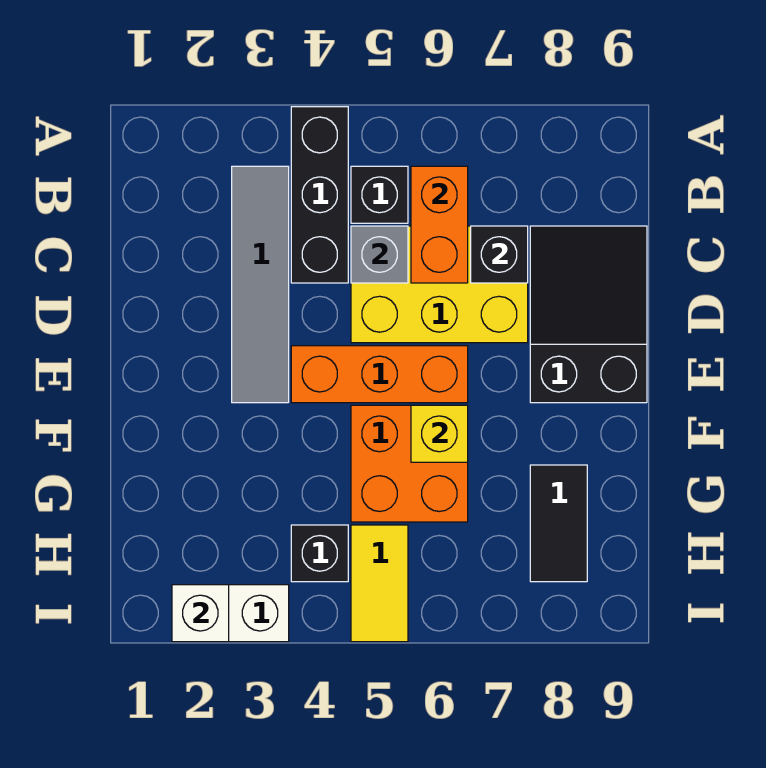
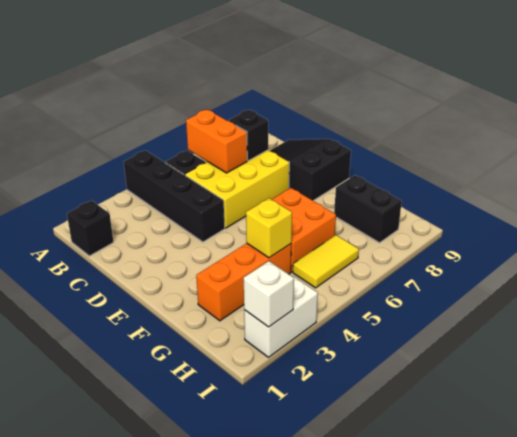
black 1x3 brick [291,107,348,283] -> black 1x4 brick [124,150,225,242]
grey 1x4 tile [232,166,289,403] -> none
grey 1x1 brick [351,226,408,283] -> none
orange 1x3 brick [291,346,468,403] -> orange 1x3 brick moved to [196,243,291,321]
yellow 1x1 brick [411,405,468,462] -> yellow 1x1 brick moved to [246,198,292,258]
black 1x2 tile [530,465,587,582] -> black 1x2 brick [334,175,402,243]
black 1x1 brick [291,525,348,582] -> black 1x1 brick moved to [67,200,113,256]
yellow 1x2 tile [351,525,408,642] -> yellow 1x2 tile turned to [293,235,359,288]

